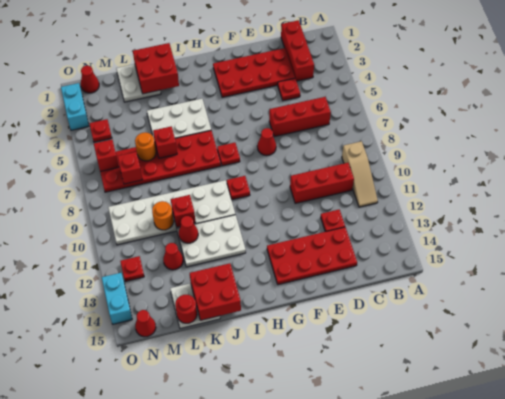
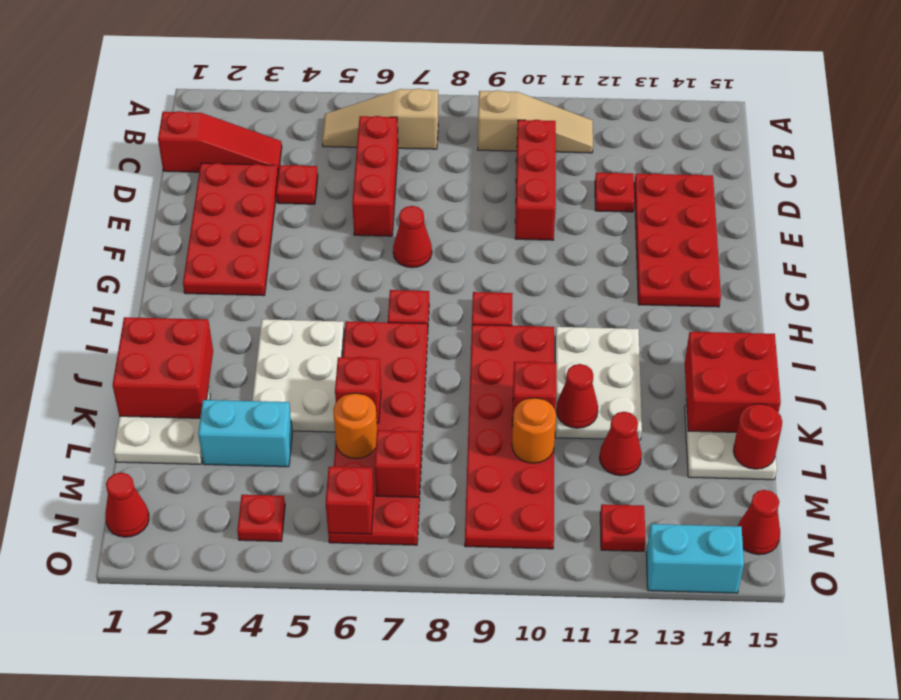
none -> tan 1x3 slope [322,89,438,149]
red 1x3 brick [281,20,314,81] -> red 1x3 slope [158,111,282,173]
white 2x6 plate [108,180,235,245] -> red 2x6 plate [465,325,554,549]
cyan 1x2 brick [61,83,89,130] -> cyan 1x2 brick moved to [198,400,292,467]

